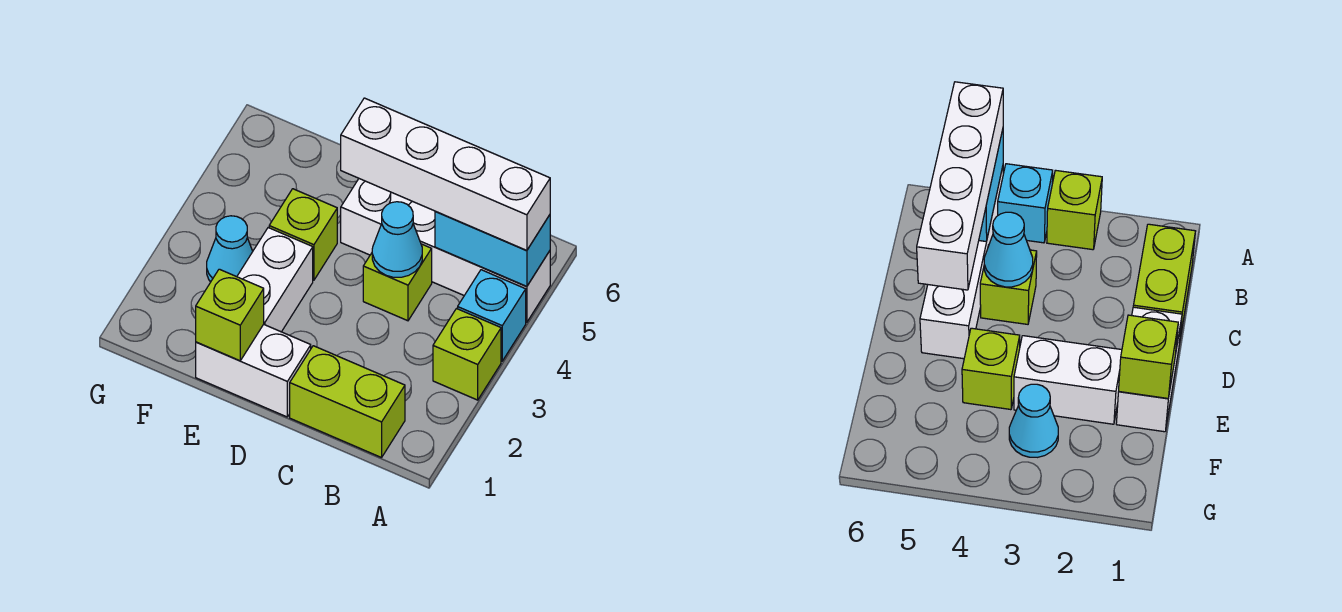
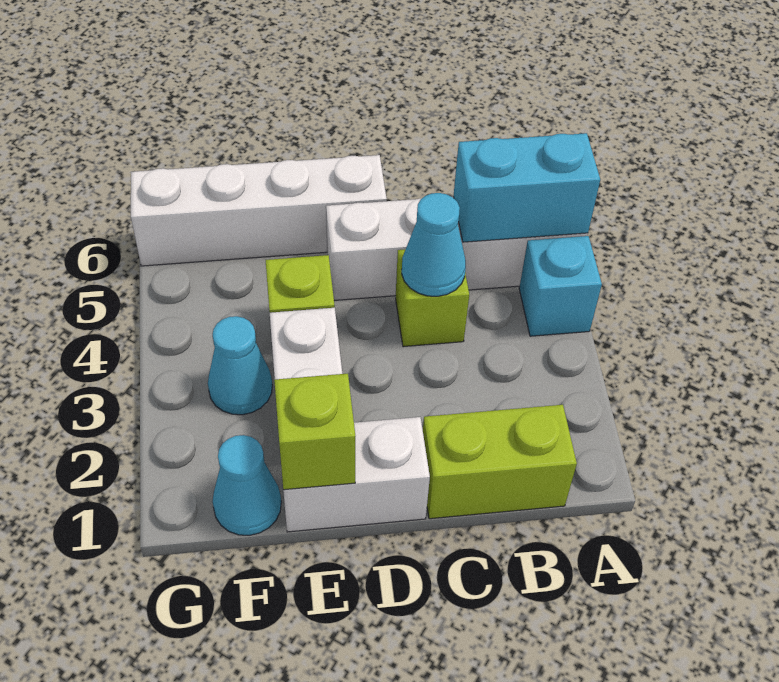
lime 1x1 brick [433,309,501,400] -> none
white 1x4 brick [341,98,550,251] -> white 1x4 brick moved to [131,155,387,266]
none -> cyan 1x1 cone [213,435,281,535]

